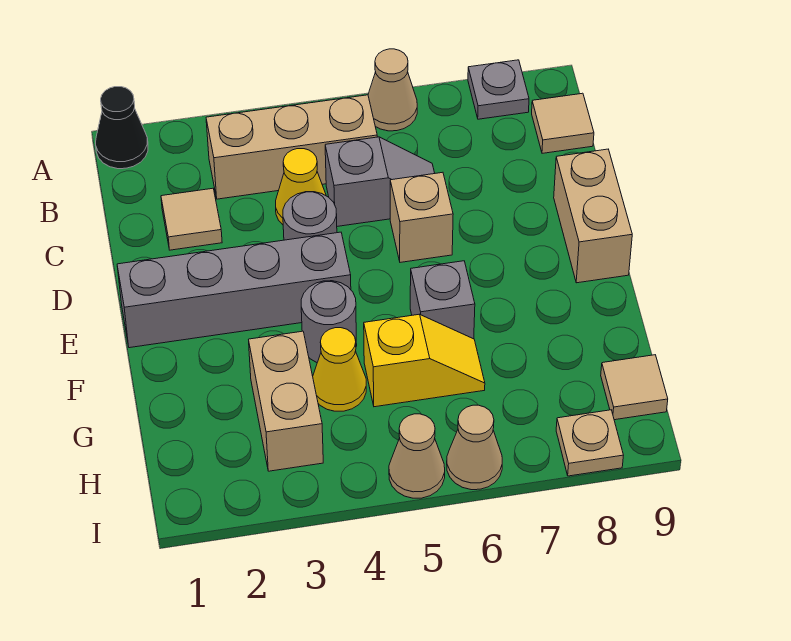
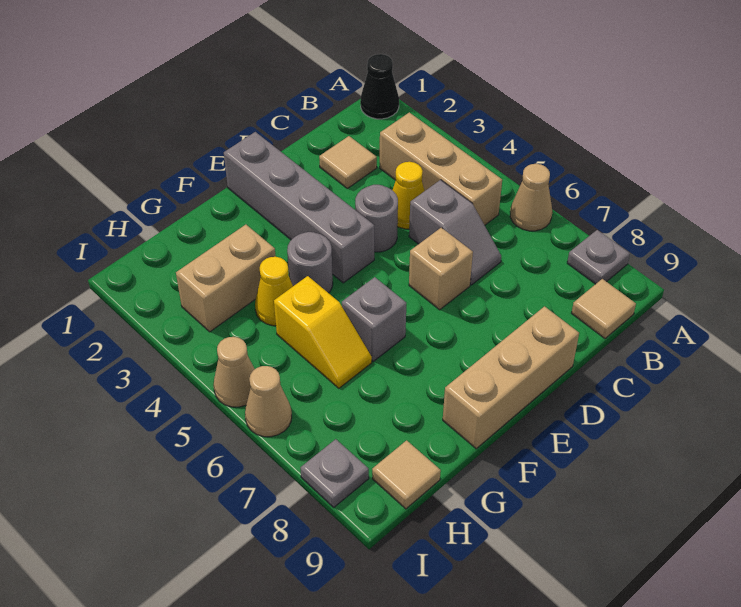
tan 1x2 brick [554,149,632,283] -> tan 1x3 brick [443,306,579,449]
tan 1x1 plate [556,410,623,476] -> grey 1x1 plate [300,439,369,507]

